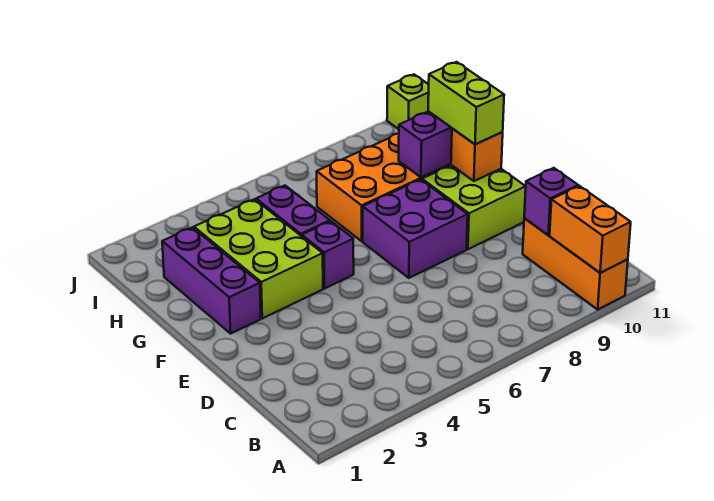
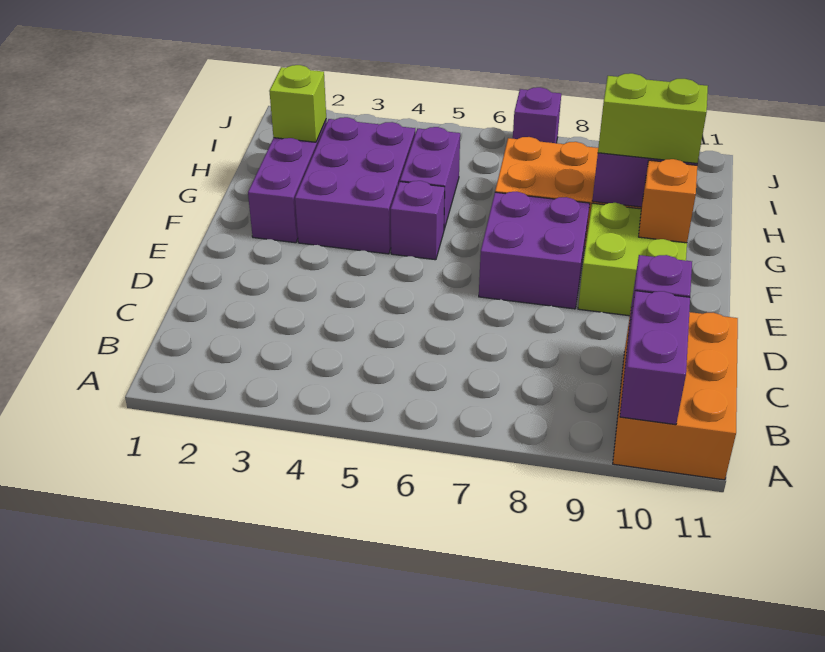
orange 1x3 brick [523,218,628,309] -> orange 2x3 brick [613,311,738,480]
orange 1x2 brick [550,186,631,273] -> purple 1x2 brick [620,291,690,425]
lime 2x3 brick [194,199,323,318] -> purple 2x3 brick [295,117,415,254]
lime 1x2 brick [428,62,504,144] -> lime 1x2 brick turned to [598,73,708,164]
none -> purple 1x1 brick [513,87,561,143]
lime 1x1 brick [387,74,429,129] -> lime 1x1 brick moved to [269,65,326,142]

